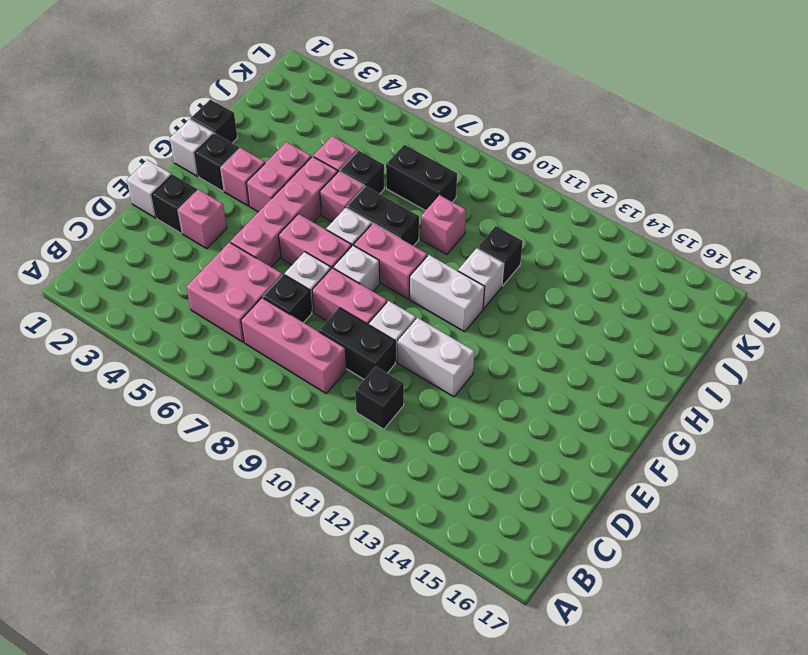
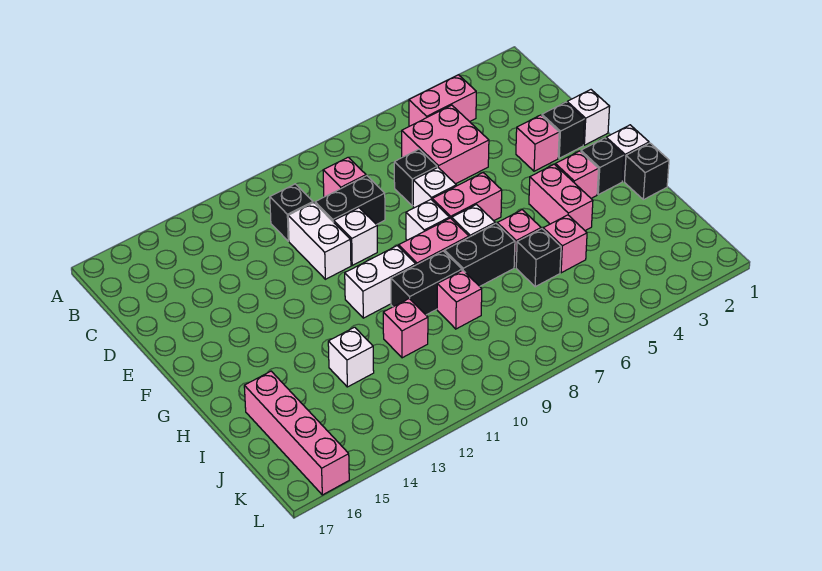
pink 1x3 brick [241,298,346,393] -> pink 1x1 brick [323,157,366,197]
pink 1x4 brick [230,157,338,267] -> pink 1x4 brick moved to [244,371,349,495]
pink 1x2 brick [312,268,387,325] -> pink 1x2 brick moved to [409,75,476,126]
white 1x2 brick [398,318,475,397] -> white 1x2 brick turned to [288,202,351,279]
white 1x1 brick [458,248,504,309] -> white 1x1 brick moved to [328,327,374,387]
black 1x1 brick [477,226,523,286] -> pink 1x1 brick [383,299,428,358]
black 1x2 brick [386,145,457,211] -> black 1x2 brick moved to [391,251,462,315]

